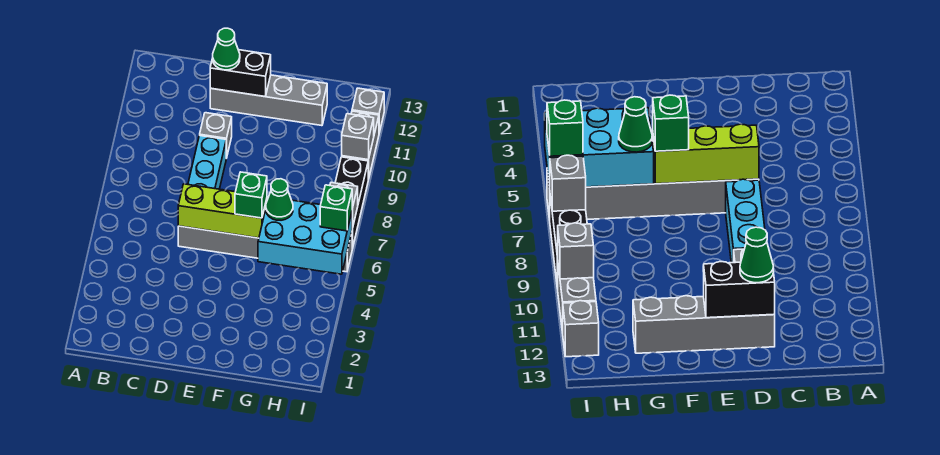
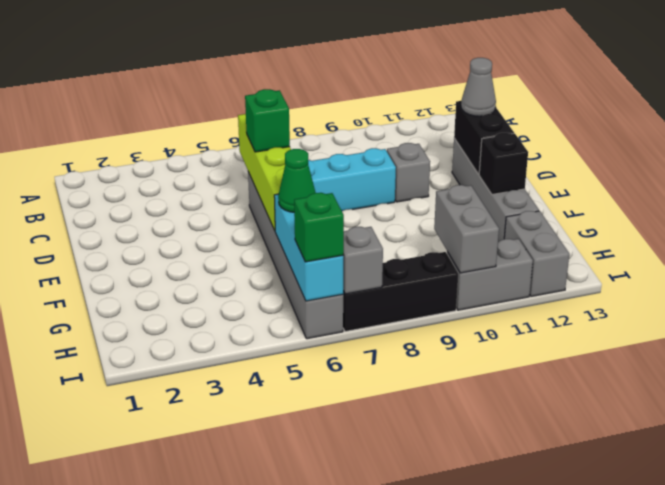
lime 1x3 brick [178,184,267,238] -> lime 1x4 brick [238,114,291,231]
green 1x1 cone [213,28,240,70] -> grey 1x1 cone [461,58,496,116]
green 1x1 brick [235,172,267,218] -> green 1x1 brick moved to [245,89,290,152]
none -> black 1x1 brick [479,133,528,194]
cyan 2x3 brick [258,200,352,274] -> cyan 1x3 brick [274,194,343,301]
grey 1x1 brick [342,114,374,160] -> grey 1x2 brick [434,185,499,273]
grey 1x1 brick [352,88,384,132] -> grey 1x2 brick [504,211,569,297]

